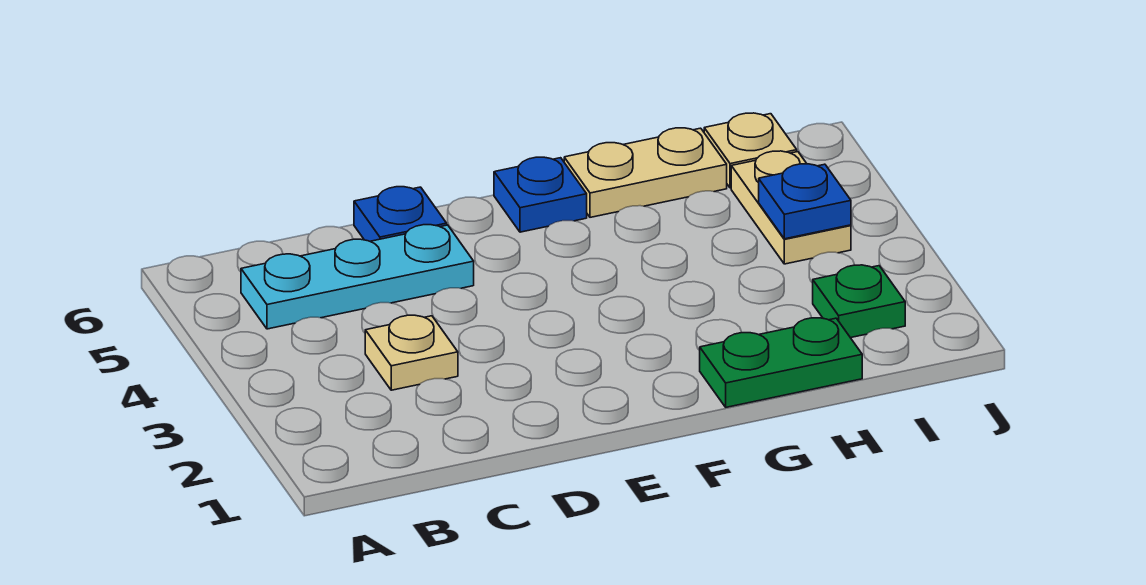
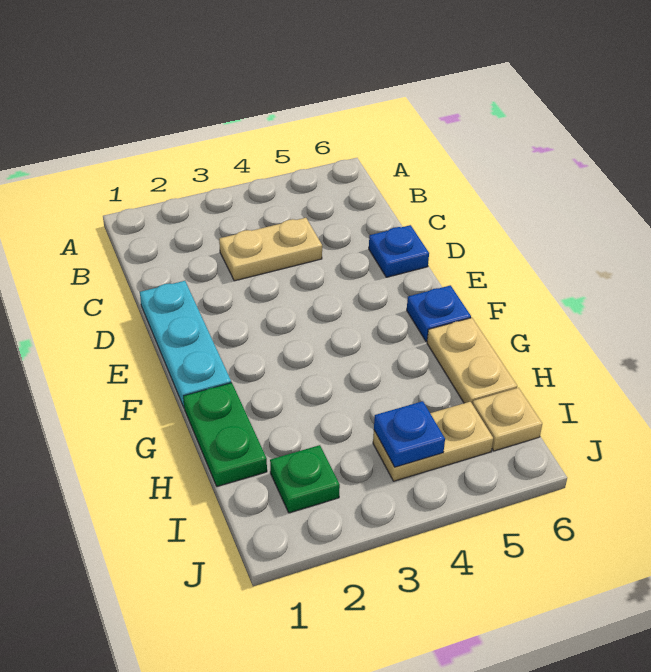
cyan 1x3 plate [241,225,474,329] -> cyan 1x3 plate moved to [140,281,231,407]
tan 1x1 plate [365,315,458,390] -> tan 1x2 plate [219,218,322,281]

